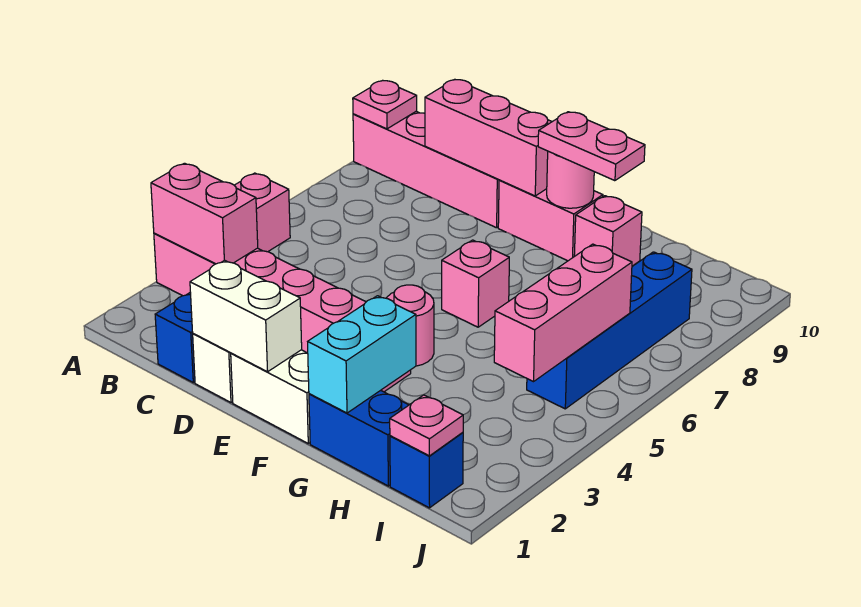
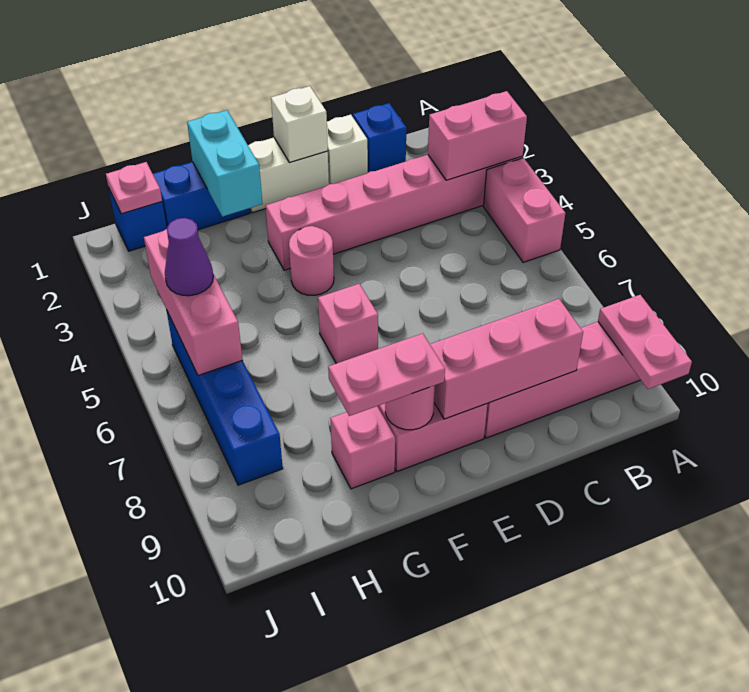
pink 1x1 plate [353,81,417,129] -> pink 1x2 plate [598,295,692,389]
white 1x2 brick [190,260,302,372] -> white 1x1 brick [271,86,328,163]
none -> purple 1x1 cone [165,218,213,296]

